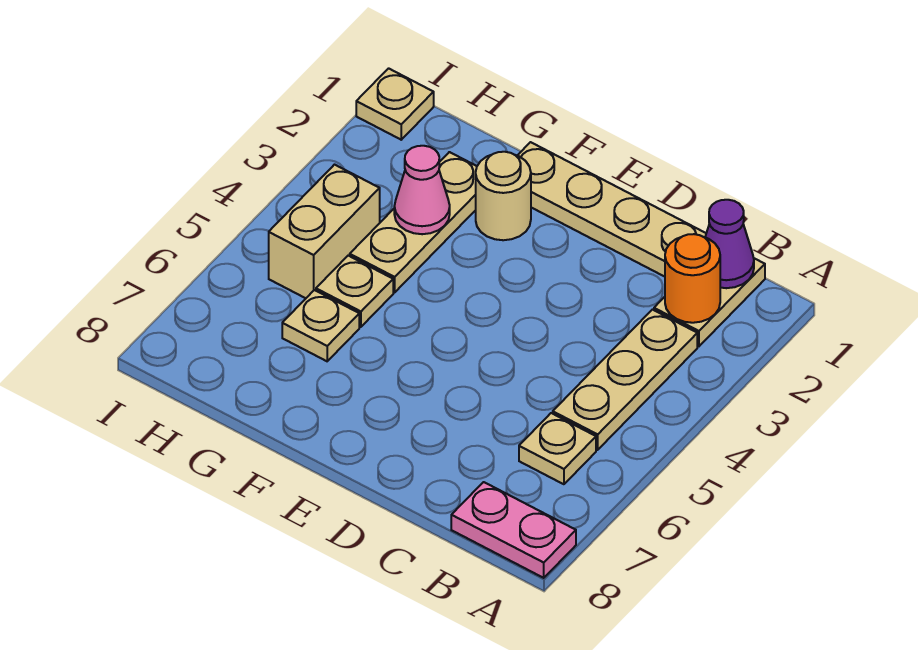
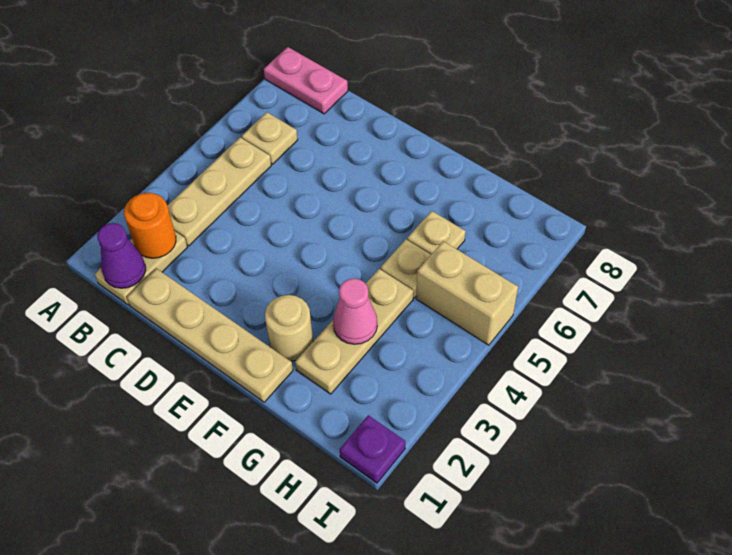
tan 1x2 brick [269,165,380,298] -> tan 1x2 brick turned to [416,241,518,345]
tan 1x1 plate [356,68,434,140] -> purple 1x1 plate [340,415,405,483]

